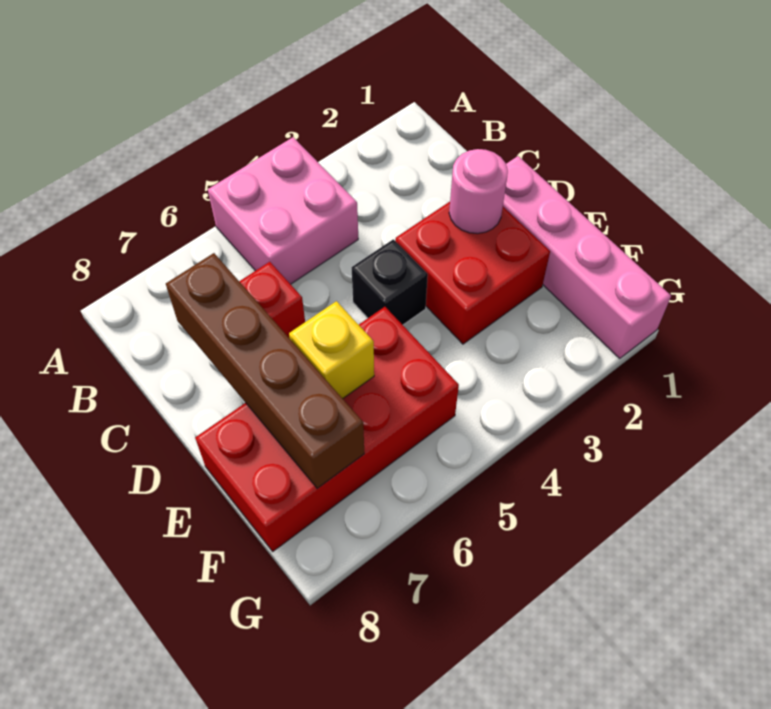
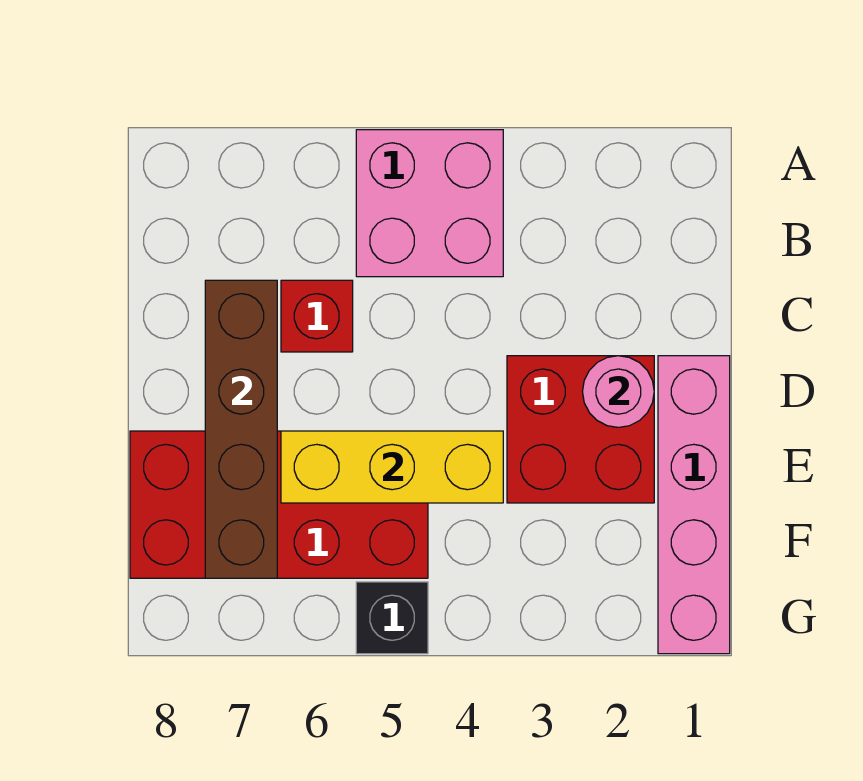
black 1x1 brick [352,239,428,325] -> black 1x1 brick moved to [356,582,428,654]
yellow 1x1 brick [289,301,374,399] -> yellow 1x3 brick [281,431,503,503]

